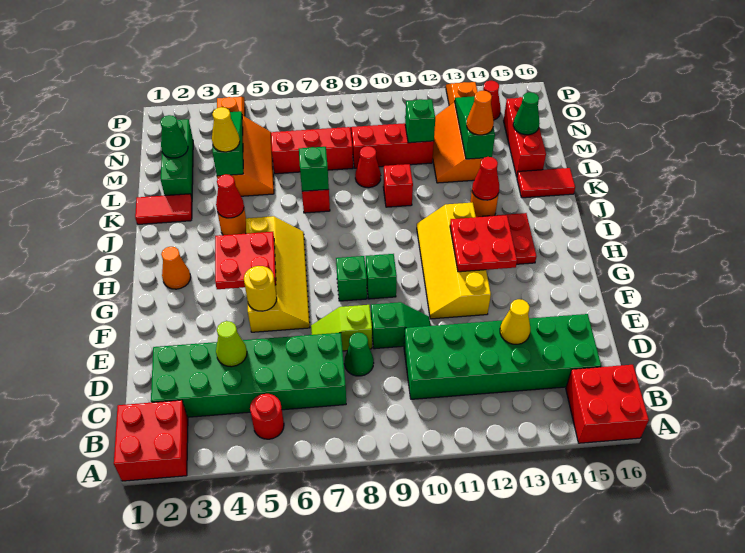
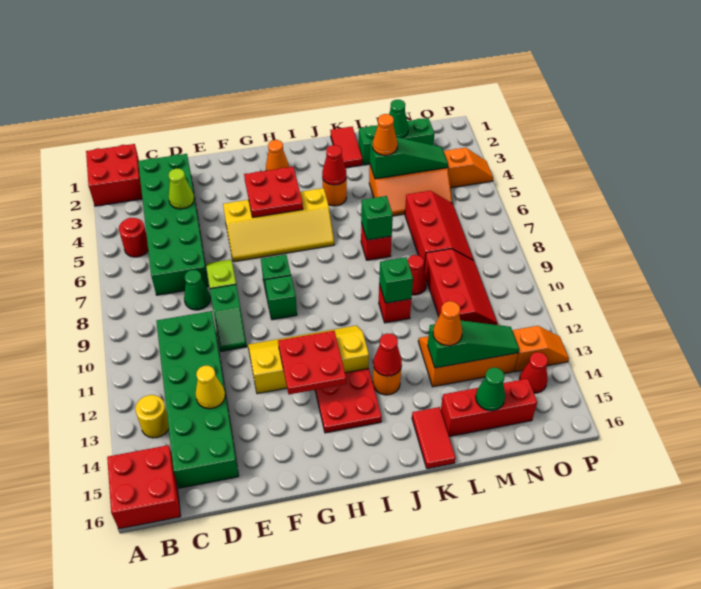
yellow 1x1 round brick [244,266,277,311] -> yellow 1x1 round brick moved to [135,395,169,438]
yellow 1x1 cone [212,107,240,152] -> orange 1x1 cone [373,114,397,155]
green 1x1 brick [405,99,435,143] -> green 1x1 brick moved to [379,257,413,303]

